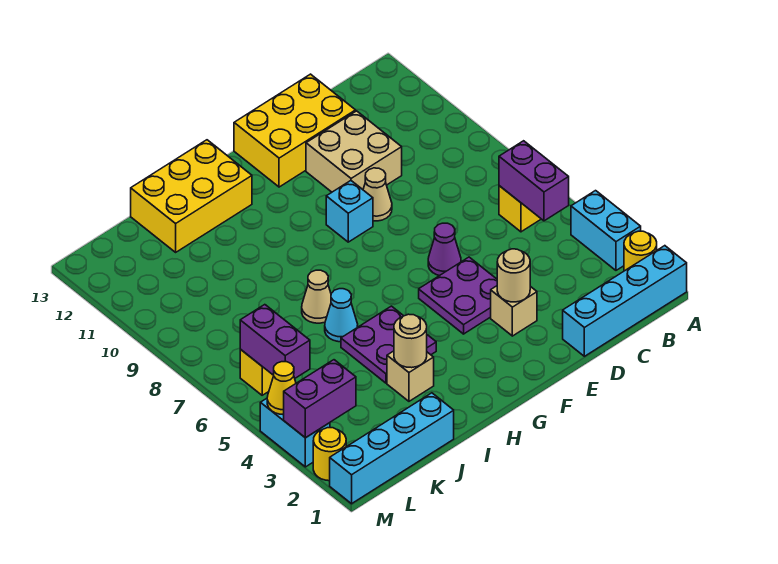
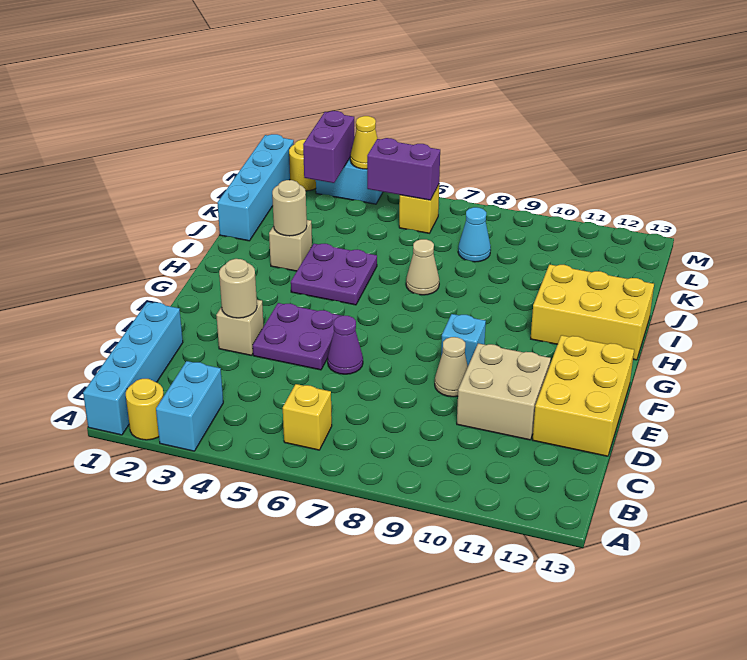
cyan 1x2 brick [571,191,641,270] -> cyan 1x2 brick turned to [156,361,223,451]
purple 1x2 brick [499,141,569,221] -> none
yellow 2x3 brick [131,140,252,252] -> yellow 2x3 brick turned to [531,264,654,360]
cyan 1x1 cone [325,289,358,342] -> cyan 1x1 cone moved to [458,207,491,262]

